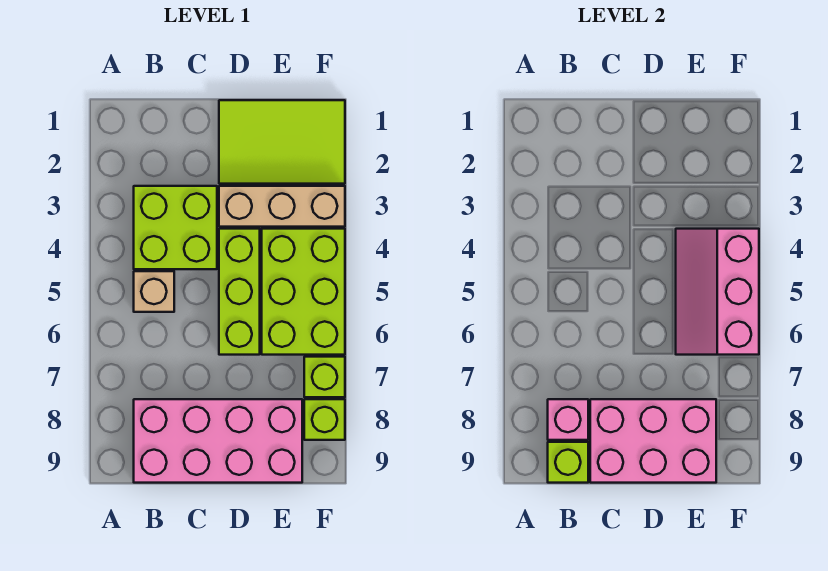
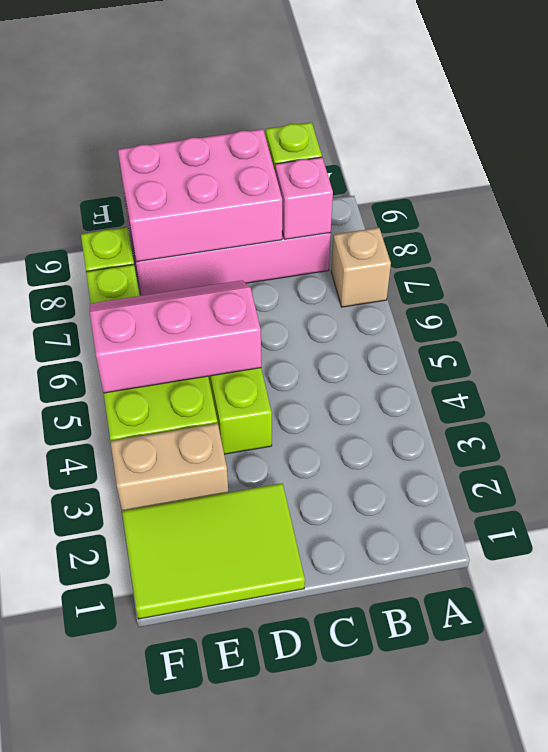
lime 2x2 brick [134,186,217,269] -> none
tan 1x1 brick [134,271,174,312] -> tan 1x1 brick moved to [331,228,391,307]
tan 1x3 brick [219,186,345,227] -> tan 1x2 brick [110,423,228,511]
pink 2x3 slope [676,229,759,355] -> pink 2x3 slope turned to [90,280,261,393]

